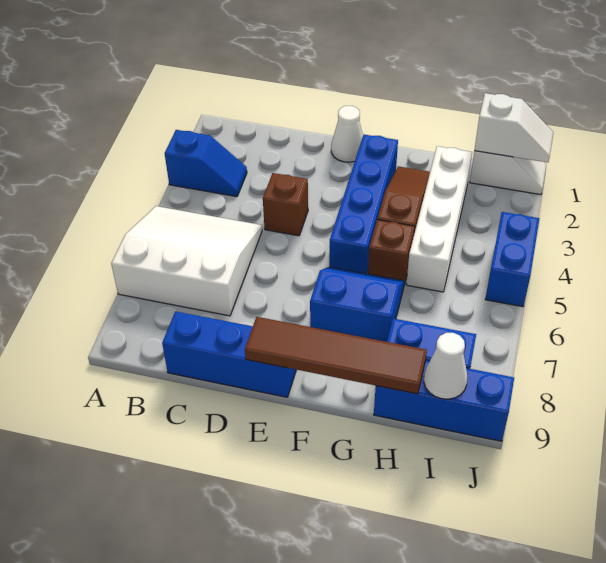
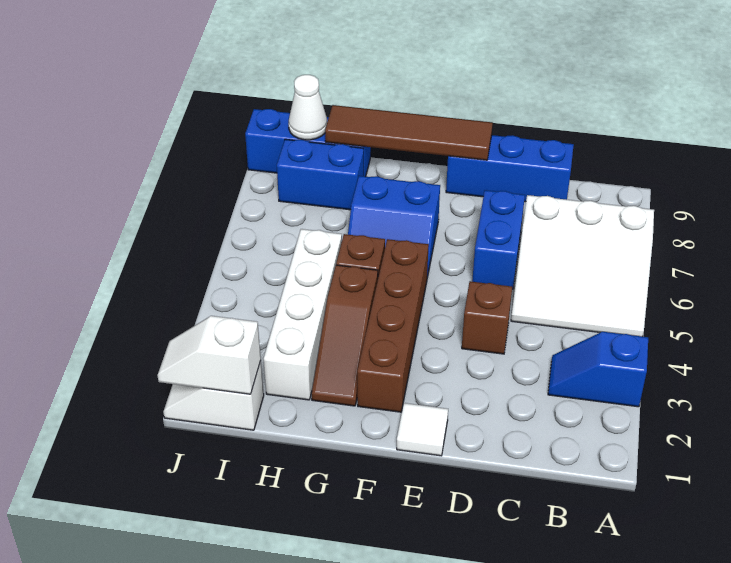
white 1x1 cone [331,106,363,162] -> white 1x1 tile [397,403,448,456]
blue 1x4 brick [329,135,398,274] -> brown 1x4 brick [357,239,429,412]
blue 1x2 brick [485,212,539,307] -> blue 1x2 brick moved to [472,190,525,289]

